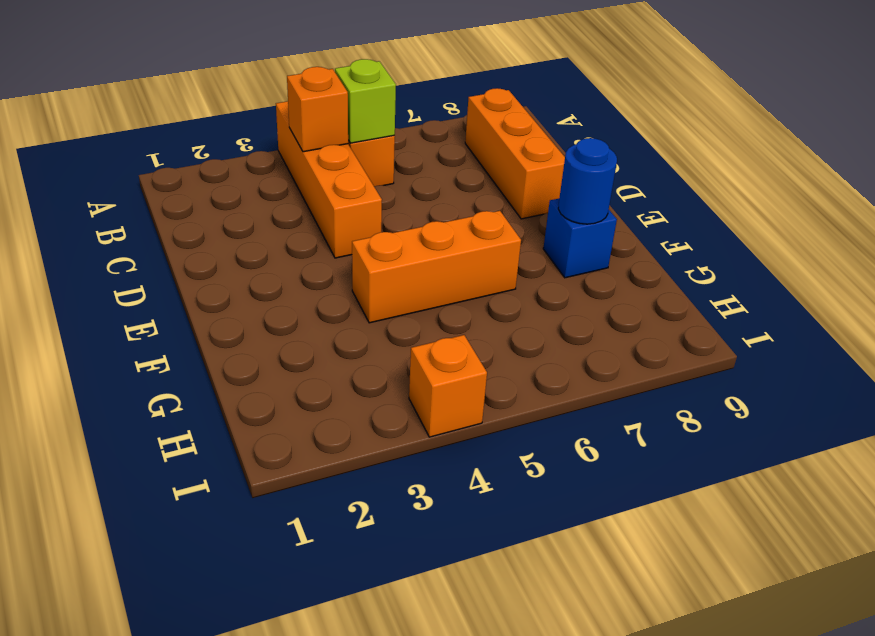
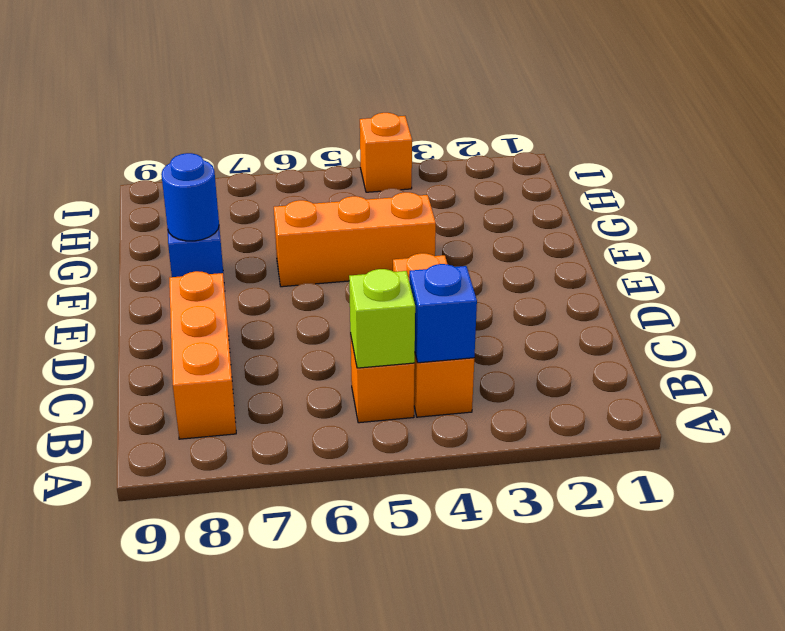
orange 1x4 brick [276,101,382,258] -> orange 1x3 brick [393,253,474,417]
orange 1x1 brick [287,67,349,152] -> blue 1x1 brick [409,264,477,363]

